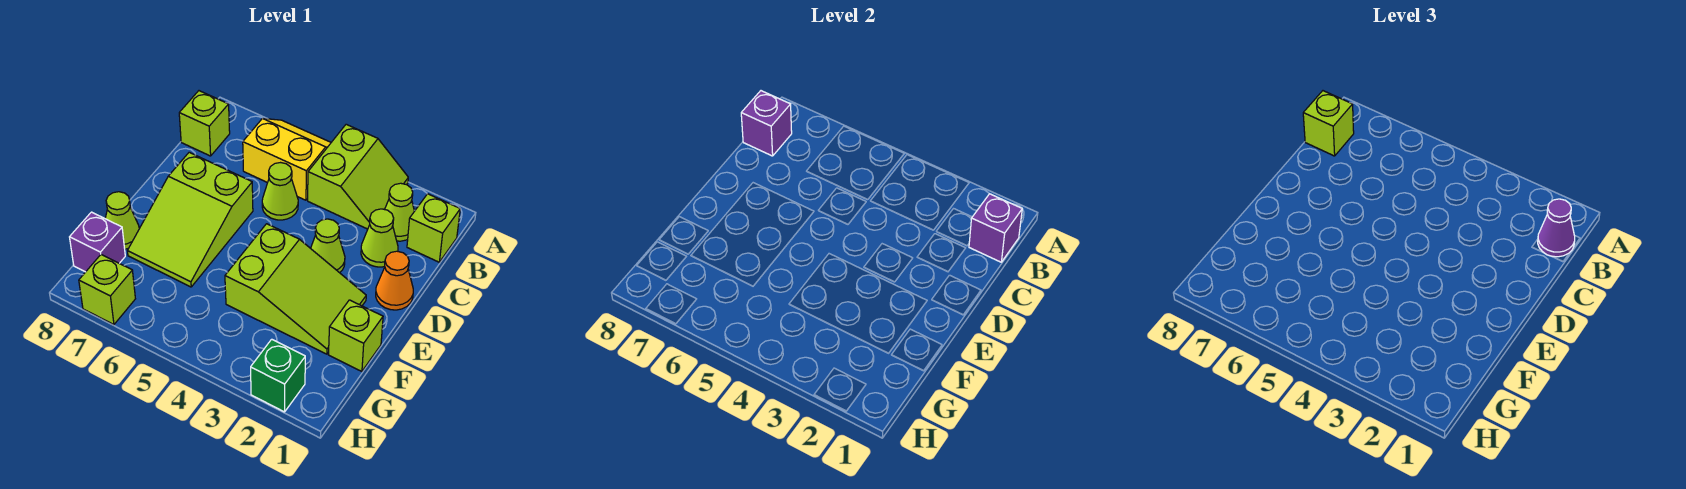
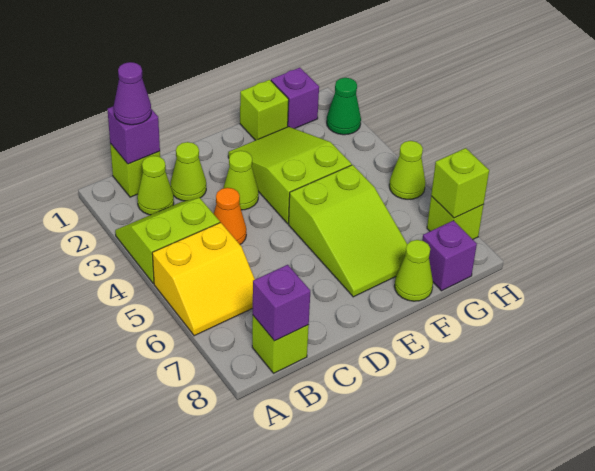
yellow 2x2 slope [243,118,331,200] -> yellow 2x2 slope turned to [152,223,255,336]
lime 1x1 brick [1303,91,1354,156] -> lime 1x1 brick moved to [431,148,489,218]
lime 1x1 cone [262,163,298,220] -> lime 1x1 cone moved to [389,141,426,199]
orange 1x1 cone [376,251,413,310] -> orange 1x1 cone moved to [214,188,246,244]
lime 2x3 slope [128,152,253,287] -> lime 2x3 slope turned to [289,165,407,297]
none -> purple 1x1 brick [271,68,319,129]
green 1x1 brick [251,339,305,412] -> green 1x1 cone [327,78,361,135]

